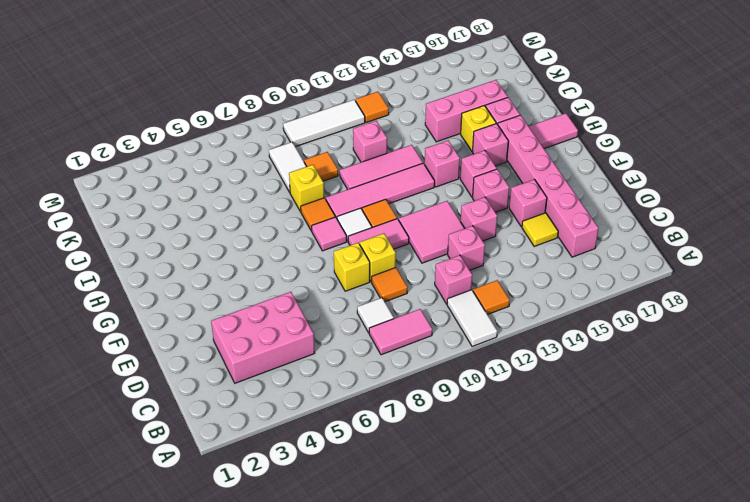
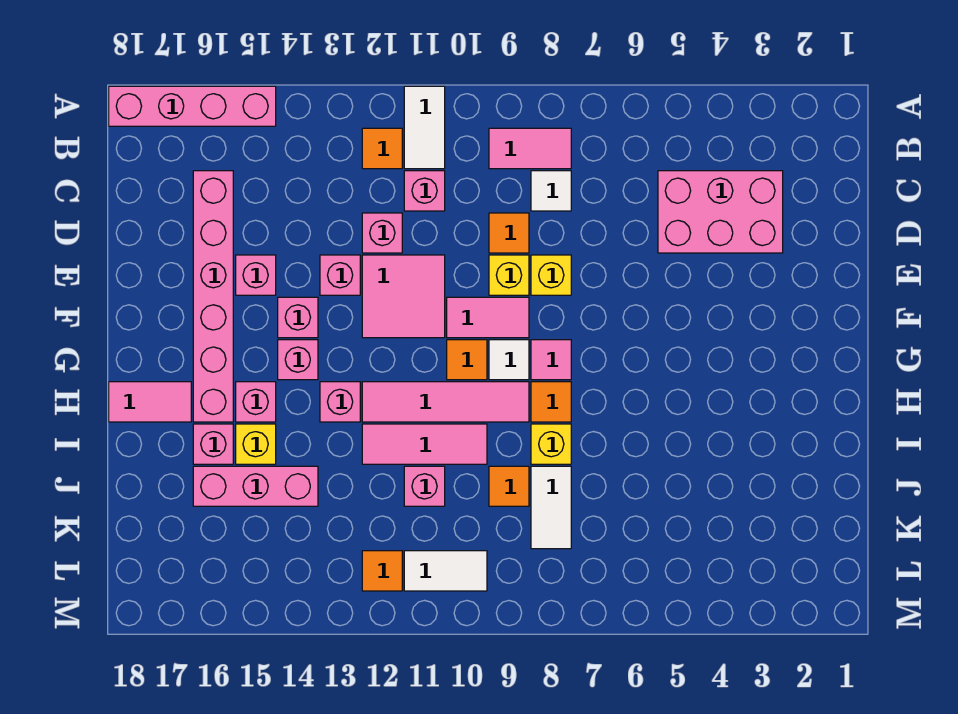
none -> pink 1x4 brick [109,86,276,126]
yellow 1x1 tile [522,213,558,246] -> none
white 1x3 tile [283,100,365,147] -> white 1x2 tile [404,551,487,591]

